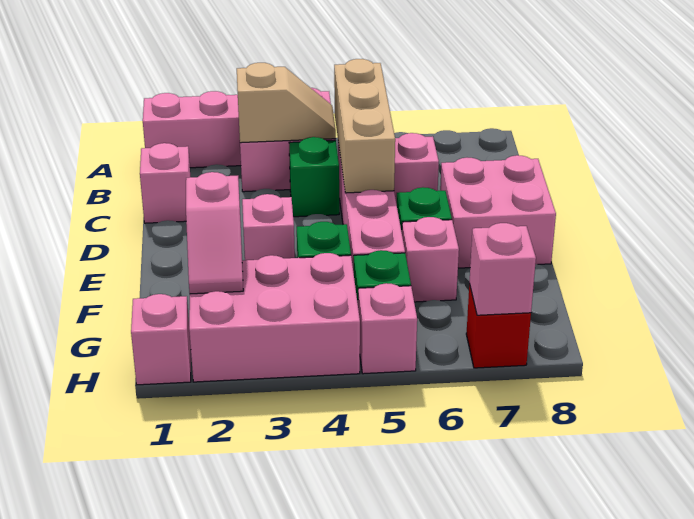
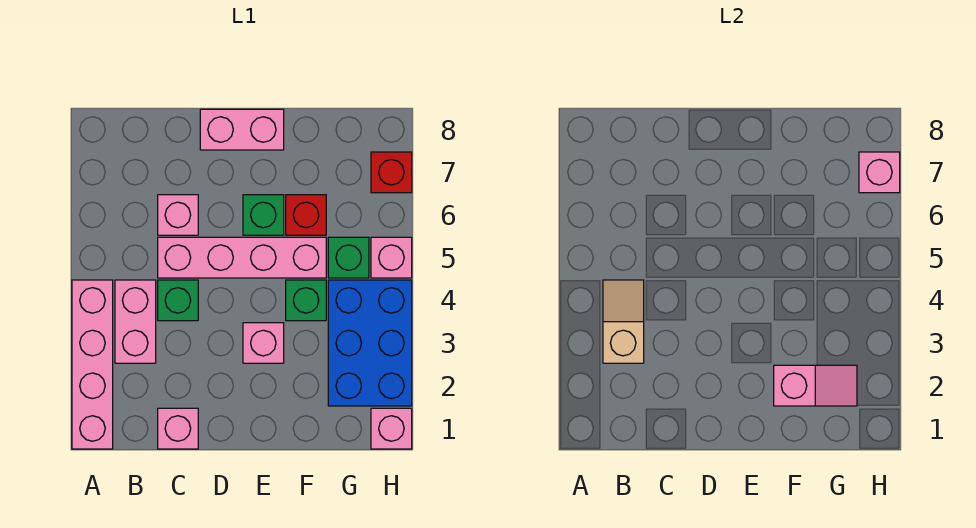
tan 1x3 brick [334,59,395,193] -> none
pink 2x2 brick [440,155,556,268] -> pink 1x2 brick [200,109,284,150]
pink 1x1 brick [402,217,459,302] -> red 1x1 brick [286,195,326,235]
pink 2x3 brick [189,253,360,382] -> blue 2x3 brick [328,280,412,406]

